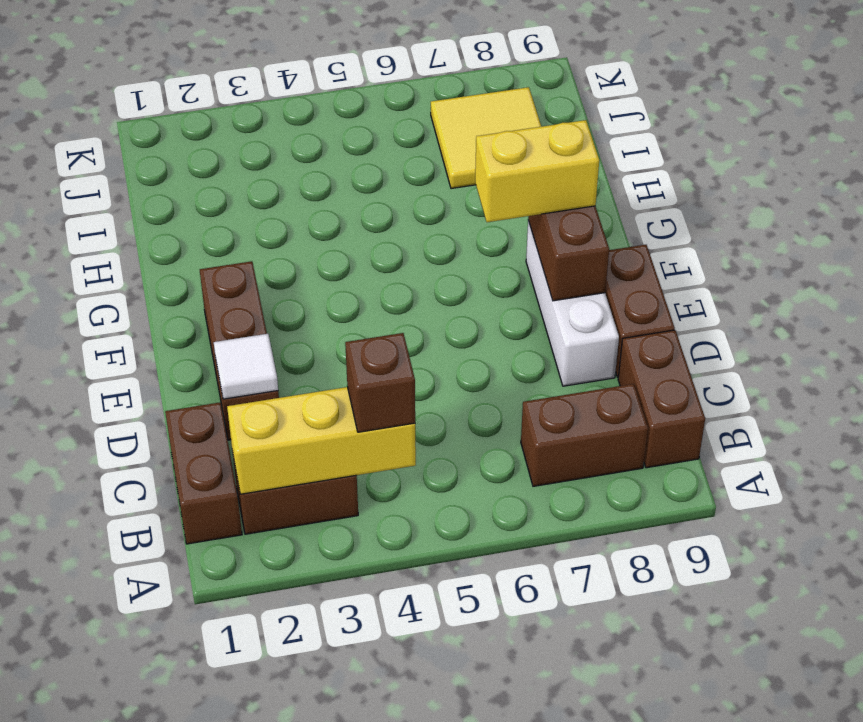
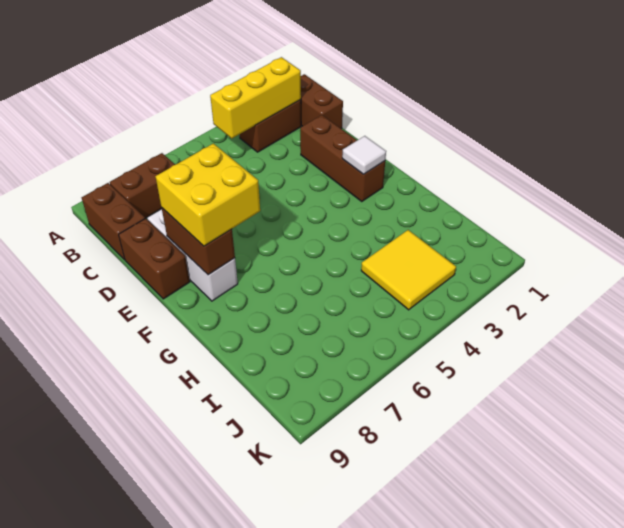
brown 1x1 brick [345,333,415,432] -> none
white 1x1 tile [214,334,278,399] -> white 1x1 tile moved to [342,136,386,174]
yellow 1x2 brick [475,120,599,222] -> yellow 2x2 brick [155,143,260,246]
yellow 2x2 tile [431,87,541,189] -> yellow 2x2 tile moved to [361,230,456,310]

